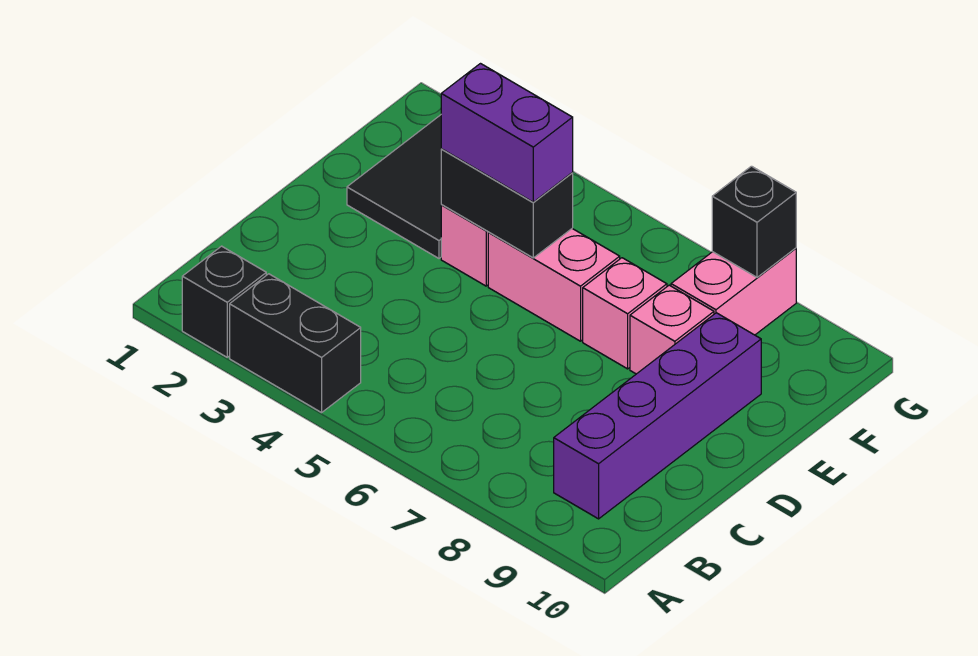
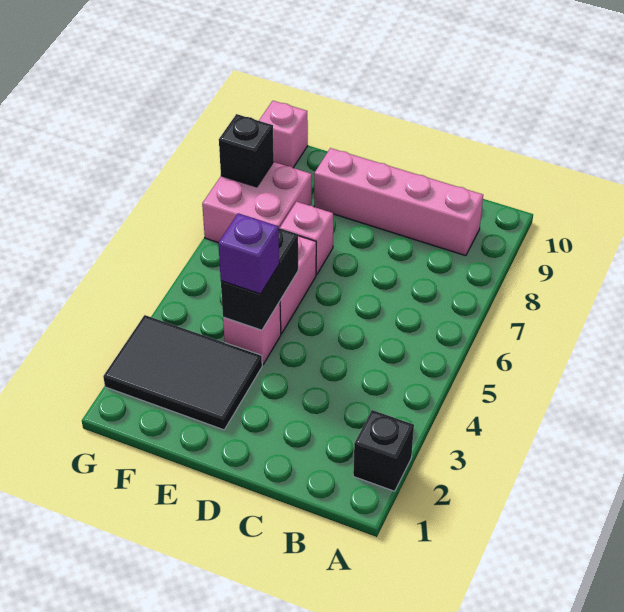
black 1x2 brick [230,274,361,413] -> none
purple 1x4 brick [554,313,761,519] -> pink 1x4 brick [314,148,483,256]
purple 1x2 brick [441,64,573,202] -> purple 1x1 brick [218,213,279,294]
pink 1x1 brick [630,285,714,374] -> pink 1x1 brick moved to [259,101,308,168]
pink 1x2 brick [671,248,796,335] -> pink 2x2 brick [202,162,312,243]

